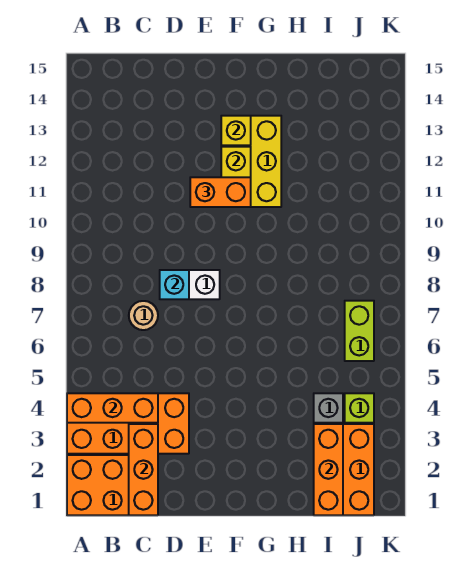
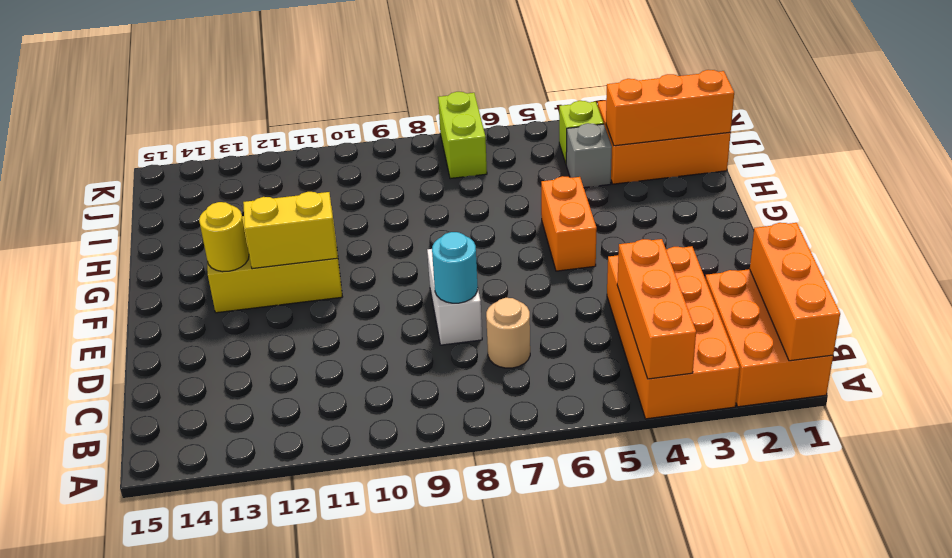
orange 1x3 brick [129,424,158,515] -> orange 1x3 brick turned to [750,223,840,361]
cyan 1x1 brick [160,270,189,299] -> cyan 1x1 round brick [432,232,478,303]
orange 1x2 brick [190,177,251,207] -> orange 1x2 brick moved to [541,176,597,271]
yellow 1x1 brick [221,116,251,145] -> yellow 1x1 round brick [199,202,249,272]
lime 1x2 brick [345,301,374,361] -> lime 1x2 brick turned to [438,92,487,179]

